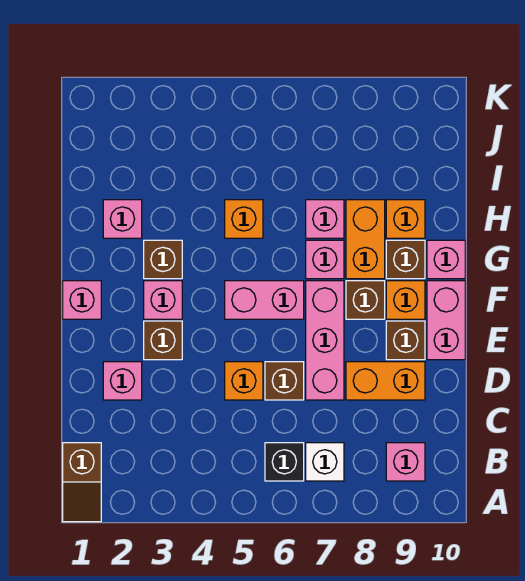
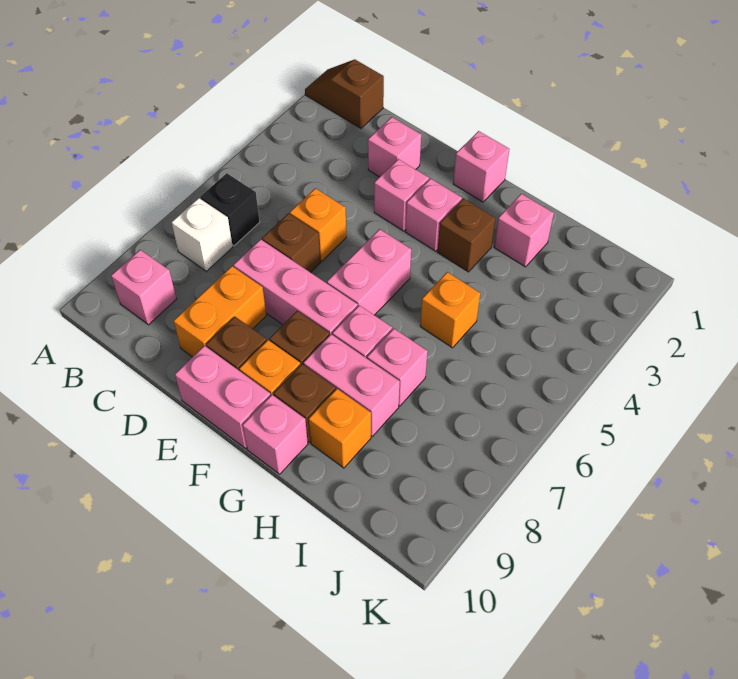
brown 1x1 brick [144,321,182,360] -> pink 1x1 brick [374,159,429,231]
orange 1x2 brick [346,200,385,279] -> pink 1x2 brick [304,334,400,436]

